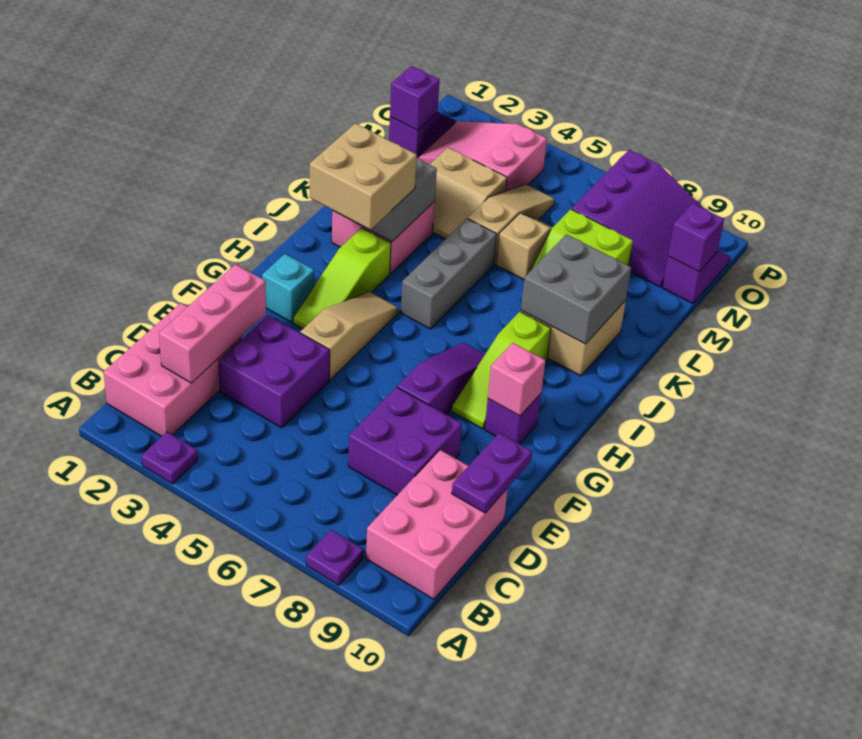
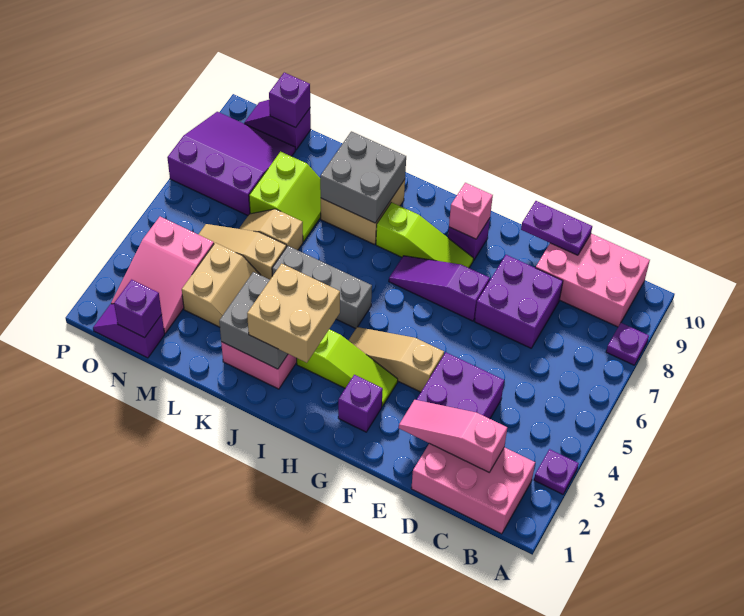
pink 1x3 brick [159,264,266,383] -> pink 1x3 slope [399,400,507,472]
cyan 1x1 brick [262,254,314,322] -> purple 1x1 brick [338,375,383,432]

